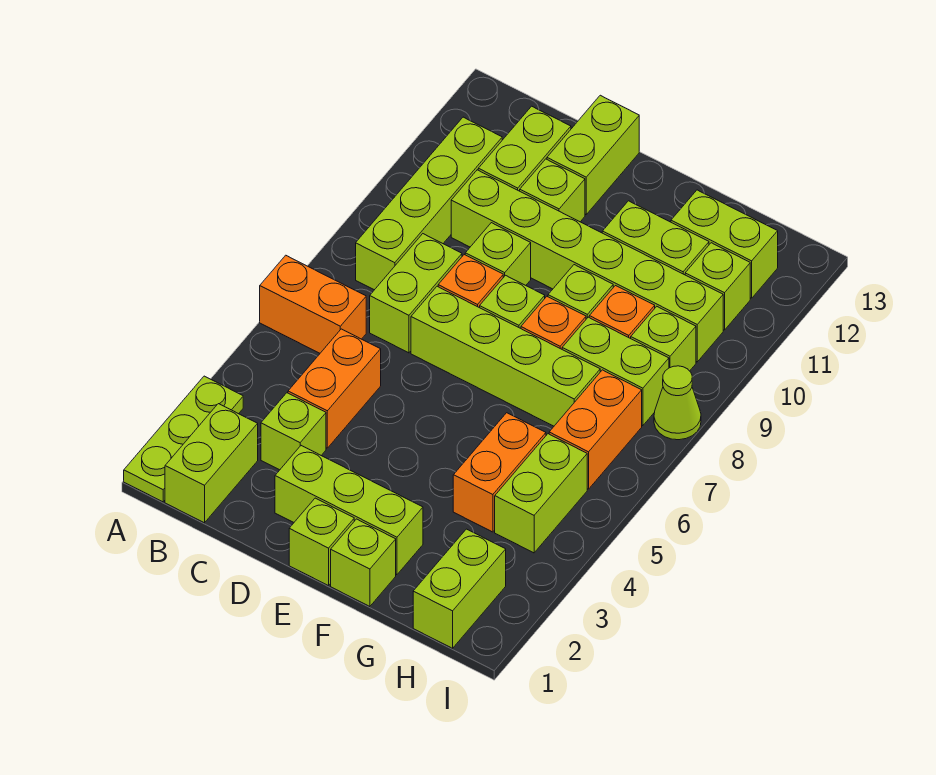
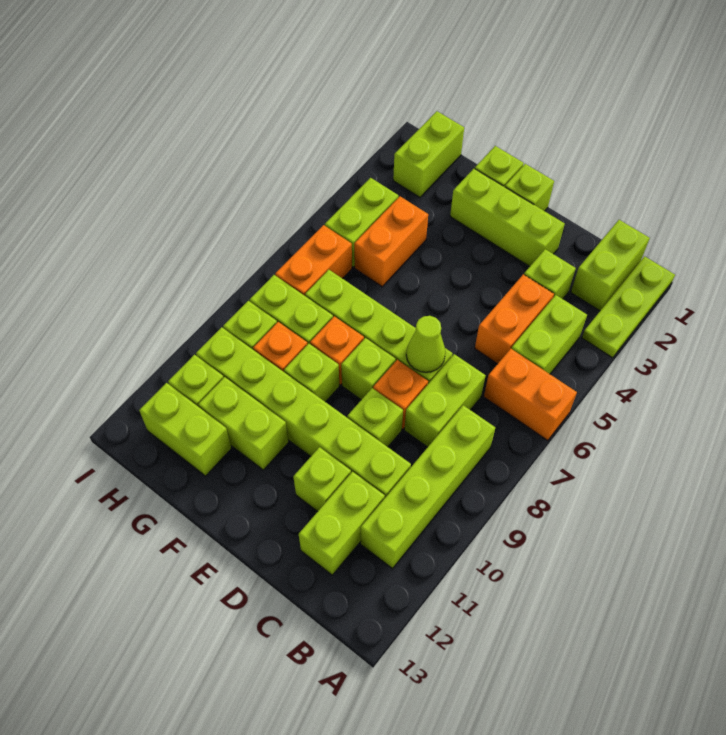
lime 1x2 brick [547,95,639,214] -> lime 1x2 brick moved to [512,295,587,374]
lime 1x1 cone [654,366,701,440] -> lime 1x1 cone moved to [406,316,445,372]

